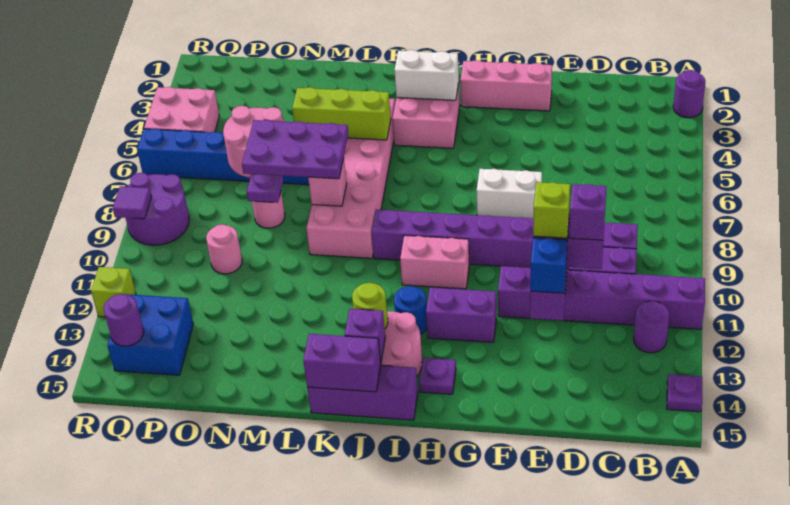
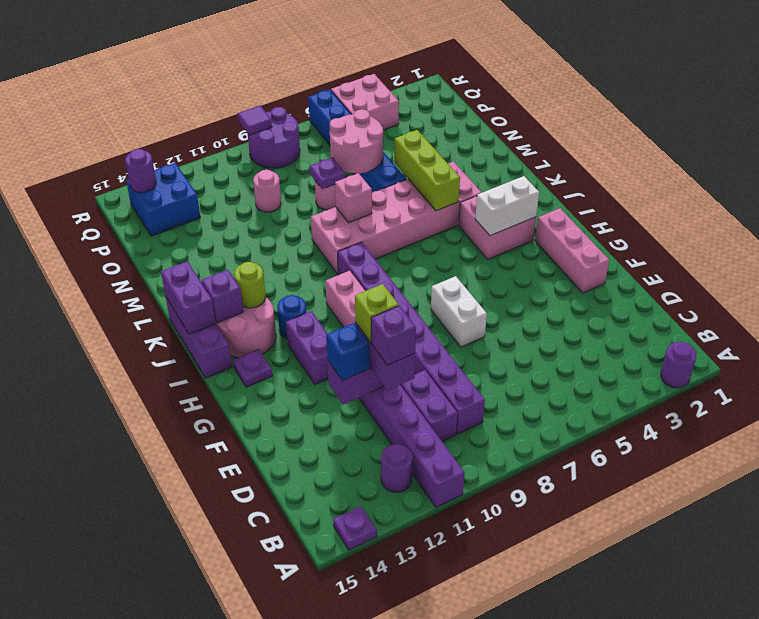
white 1x2 brick [394,50,459,100] -> white 1x2 brick turned to [475,176,539,236]
purple 2x3 plate [242,120,348,179] -> none
lime 1x1 brick [91,267,136,317] -> none

